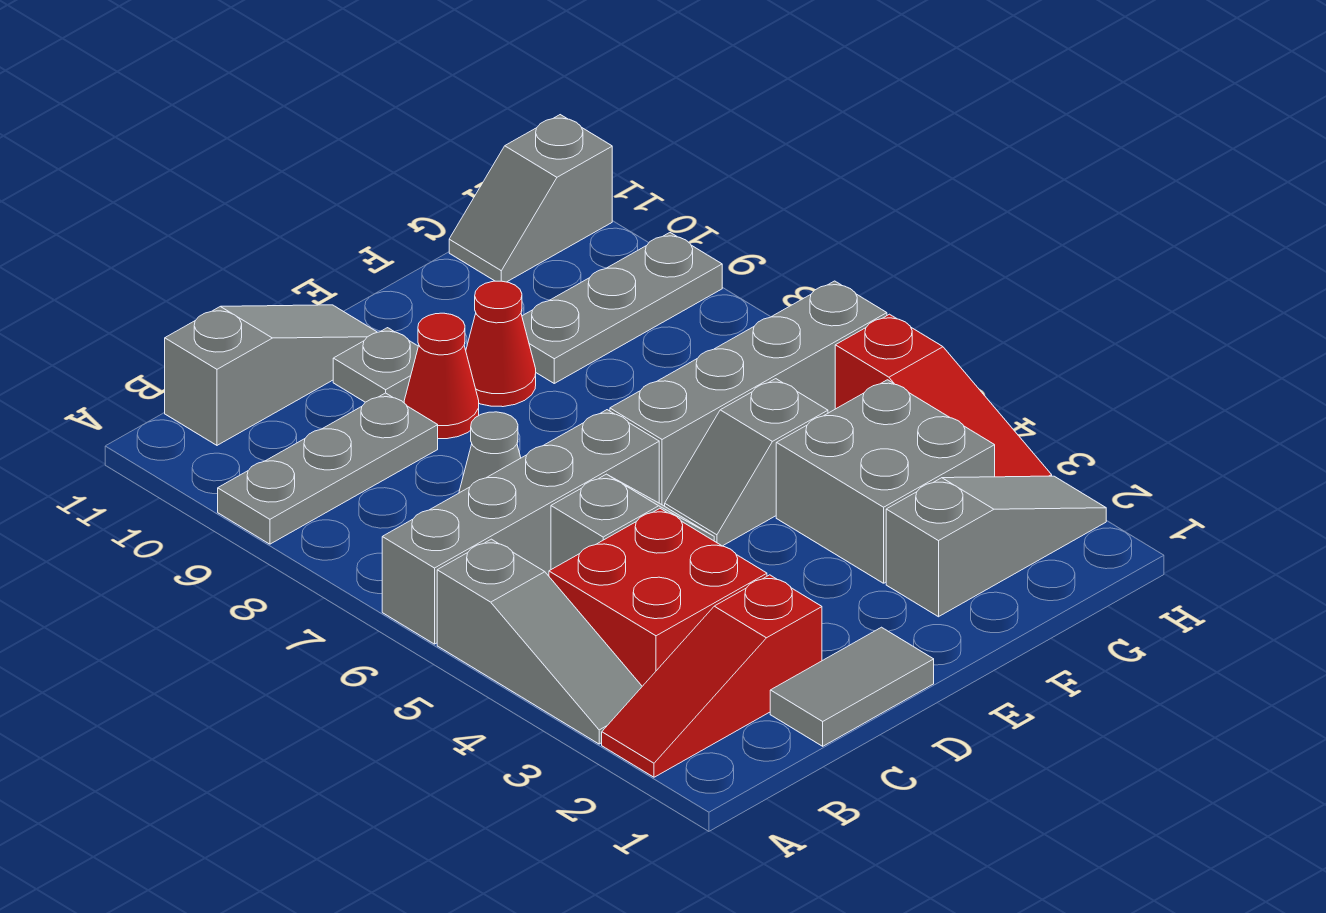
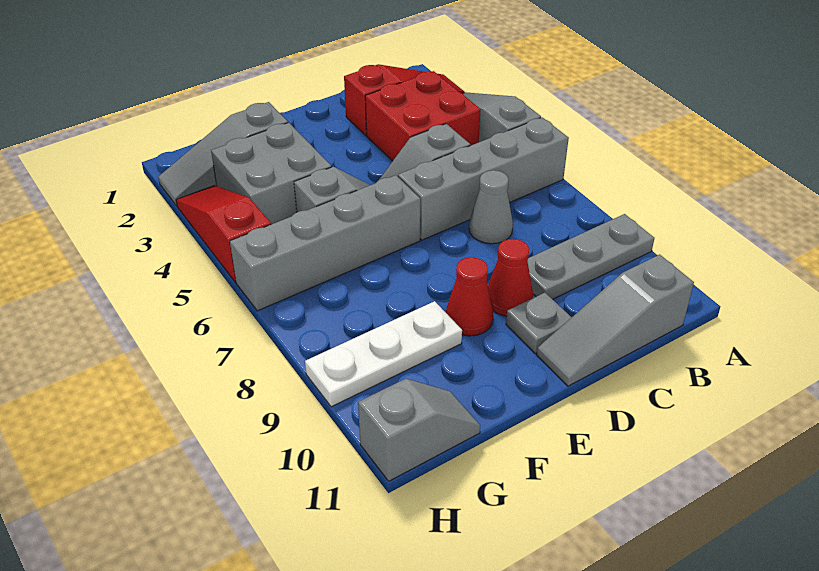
grey 1x2 tile [770,627,934,746] -> none
grey 1x3 plate [522,233,722,383] -> white 1x3 plate [305,301,462,407]

